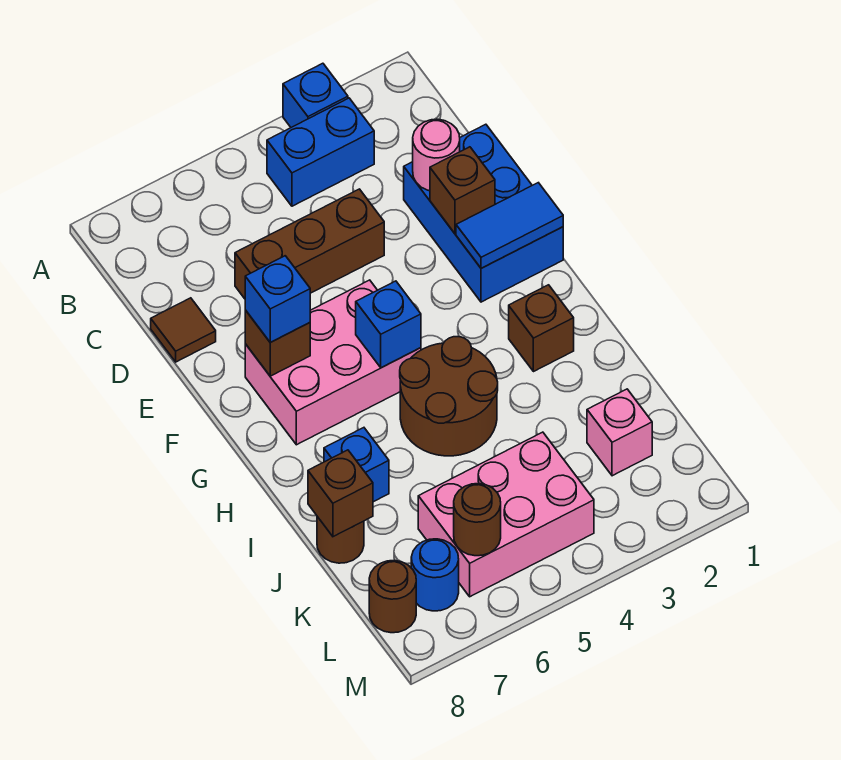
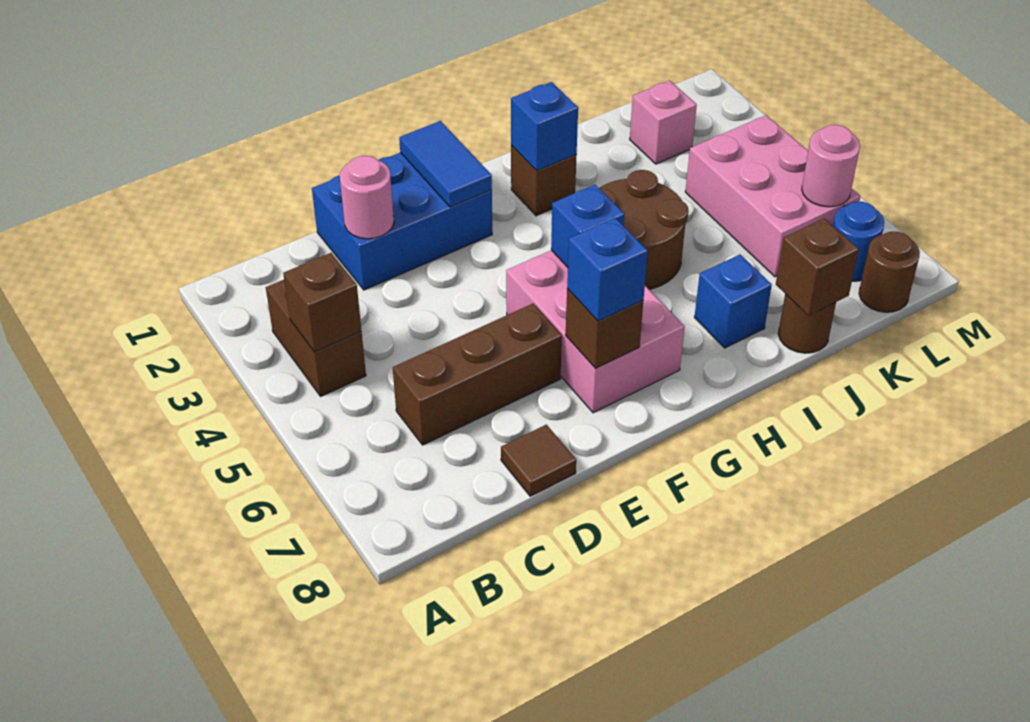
blue 1x1 brick [283,63,348,127] -> blue 1x1 brick moved to [511,82,578,171]
blue 1x2 brick [267,98,374,206] -> brown 1x2 brick [266,280,366,397]
brown 1x3 brick [235,189,384,299] -> brown 1x3 brick turned to [393,304,562,445]
brown 1x1 brick [430,147,495,233] -> brown 1x1 brick moved to [283,253,361,352]
brown 1x1 round brick [454,484,501,556] -> pink 1x1 round brick [802,125,860,207]

